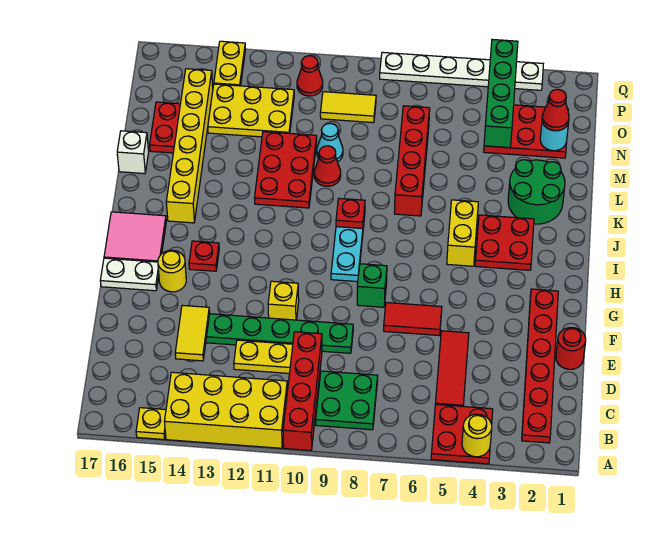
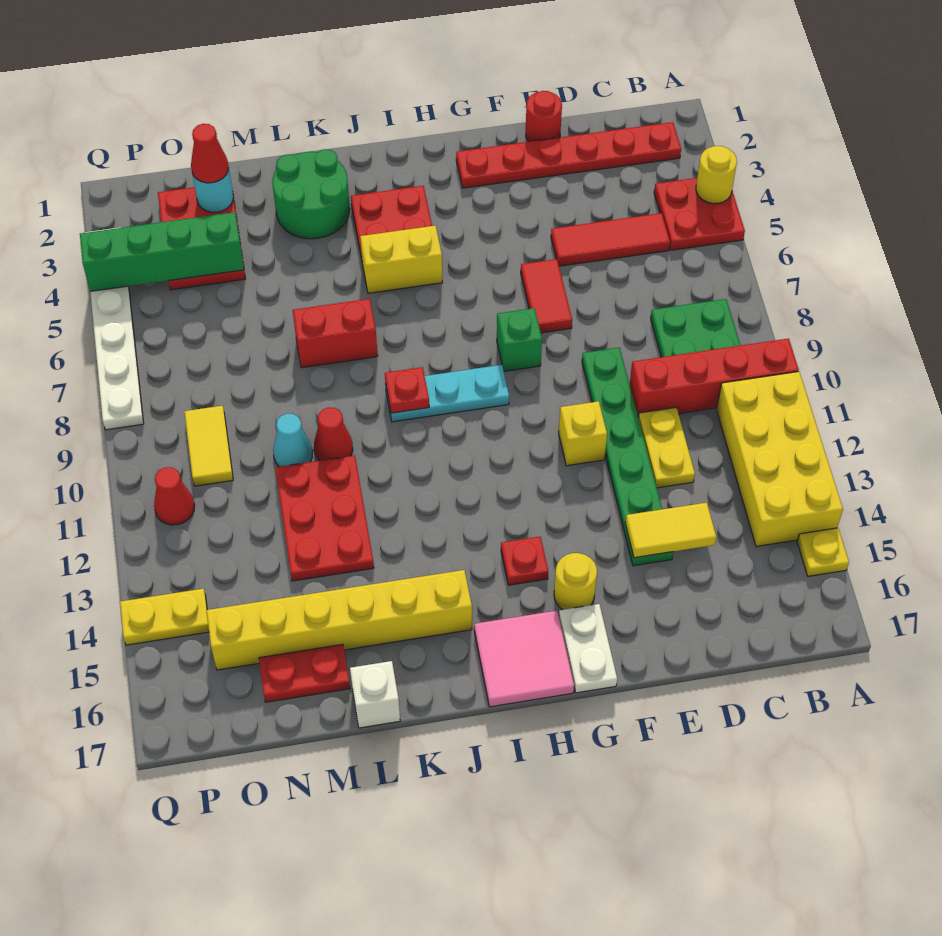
red 1x4 brick [394,106,430,216] -> red 1x2 brick [293,299,378,368]
red 2x3 plate [254,132,317,208] -> red 2x3 plate turned to [275,455,374,581]
yellow 2x3 plate [208,84,294,137] -> none

